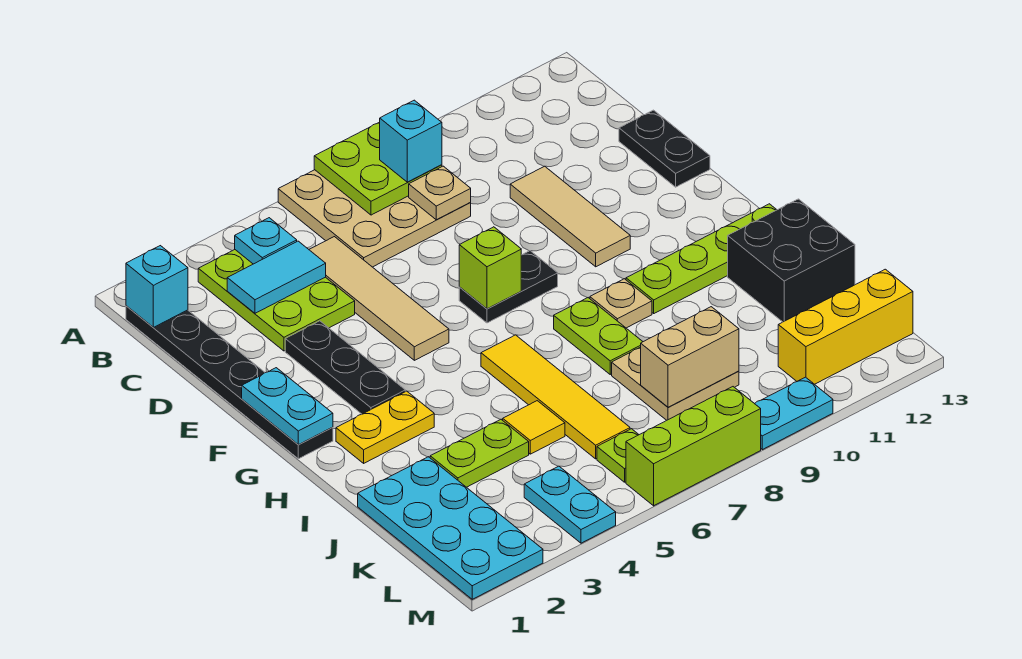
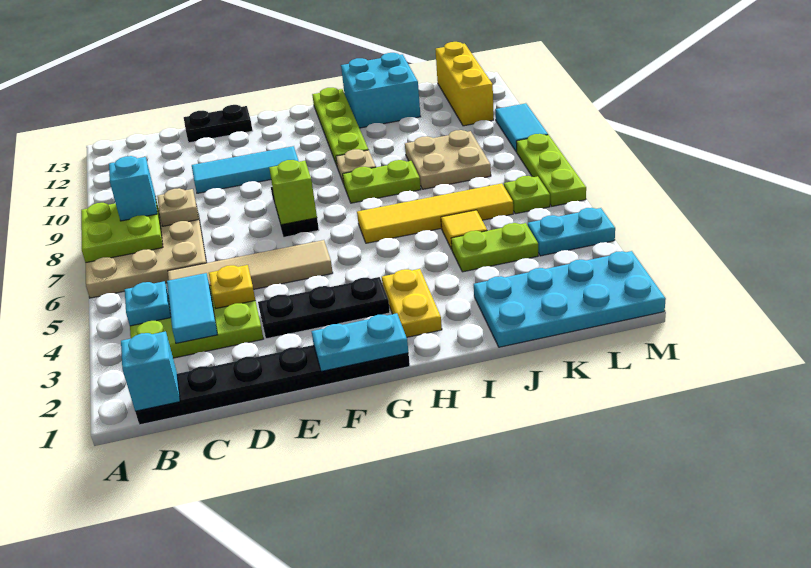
none -> yellow 1x1 plate [209,265,255,308]
tan 1x3 tile [510,166,630,267] -> cyan 1x3 tile [192,146,299,193]
black 2x2 brick [728,199,855,322] -> cyan 2x2 brick [341,53,421,128]
lime 1x2 plate [430,419,529,487] -> lime 1x2 plate turned to [451,223,538,272]
tan 1x2 brick [641,307,739,407] -> none
lime 1x3 brick [626,387,761,506] -> lime 1x3 plate [516,134,586,206]
cyan 1x2 plate [755,377,833,450] -> cyan 1x2 tile [495,103,548,152]

